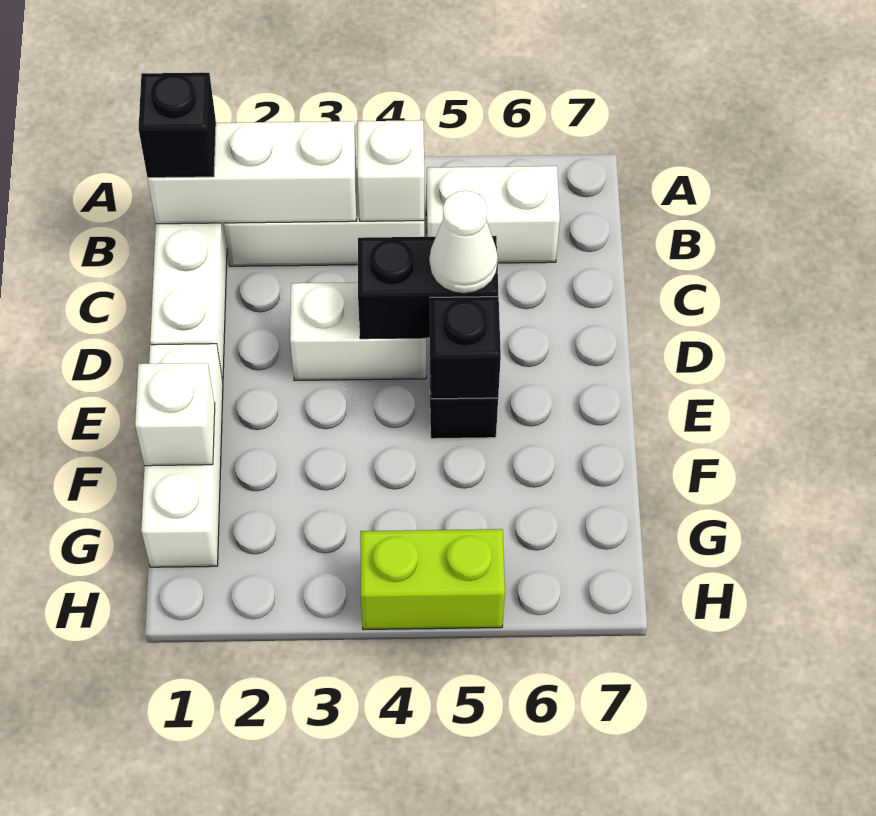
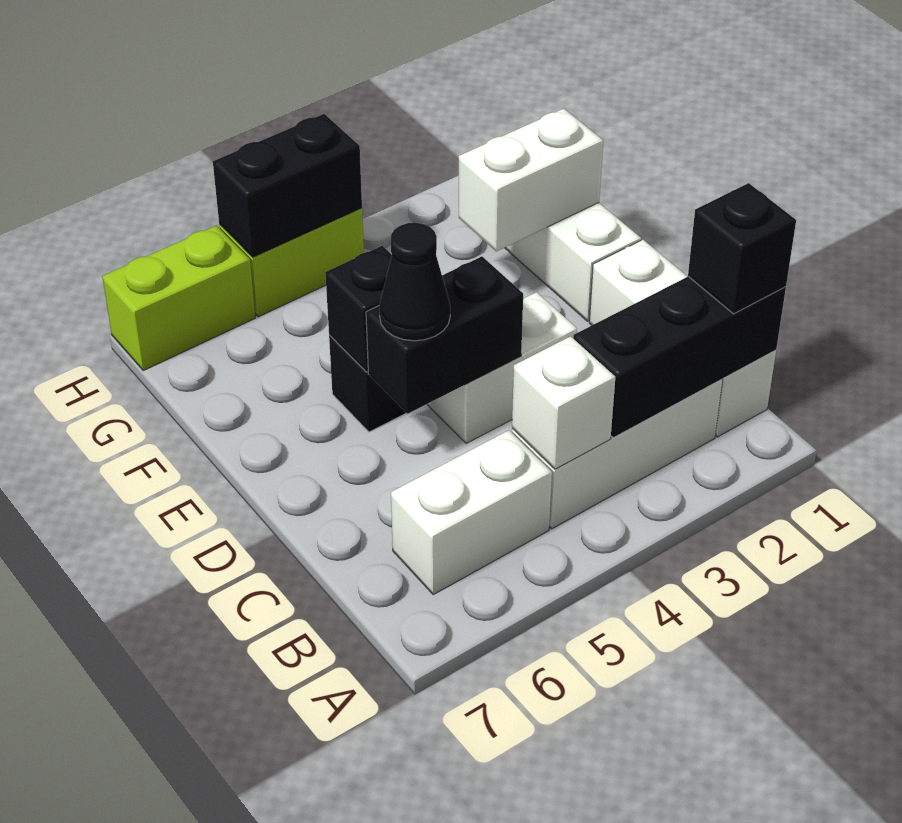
white 1x3 brick [148,121,356,224] -> black 1x3 brick [573,276,786,438]
white 1x1 cone [429,191,498,294] -> black 1x1 cone [379,223,450,341]
white 1x1 brick [135,363,215,466] -> white 1x2 brick [459,109,603,251]
none -> black 1x2 brick [213,114,362,257]
none -> lime 1x2 brick [102,225,255,371]

